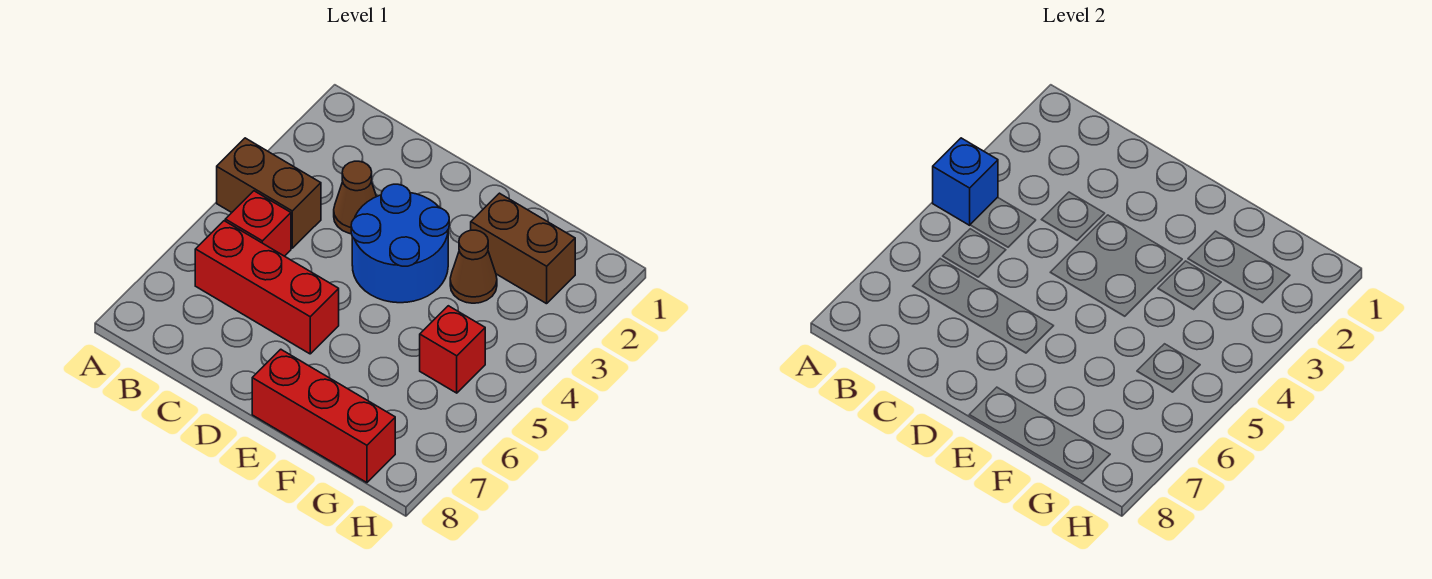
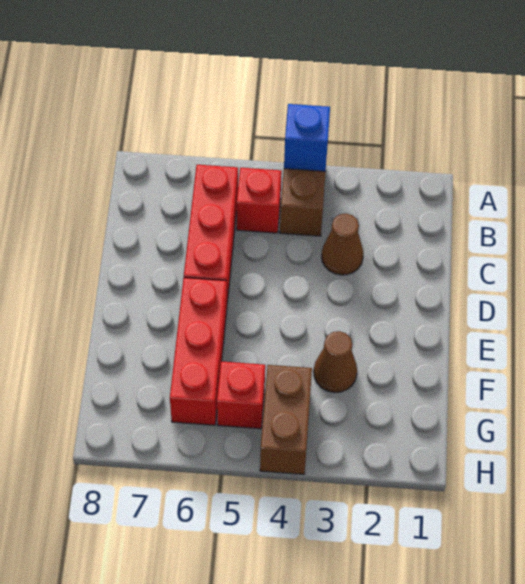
blue 2x2 round brick [351,184,449,303] -> none
red 1x3 brick [252,349,395,483] -> red 1x3 brick moved to [170,278,227,425]
brown 1x2 brick [471,193,575,304] -> brown 1x2 brick moved to [260,365,312,474]

